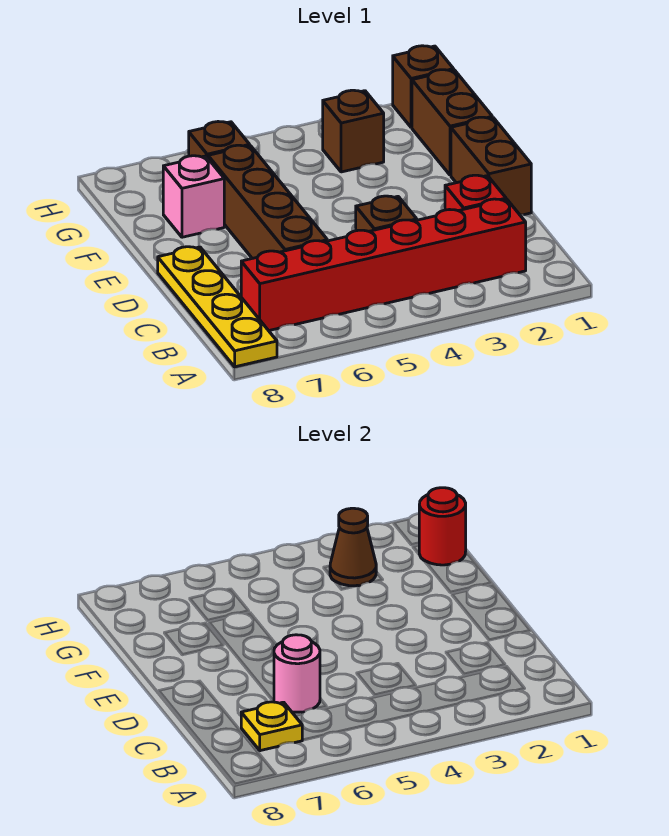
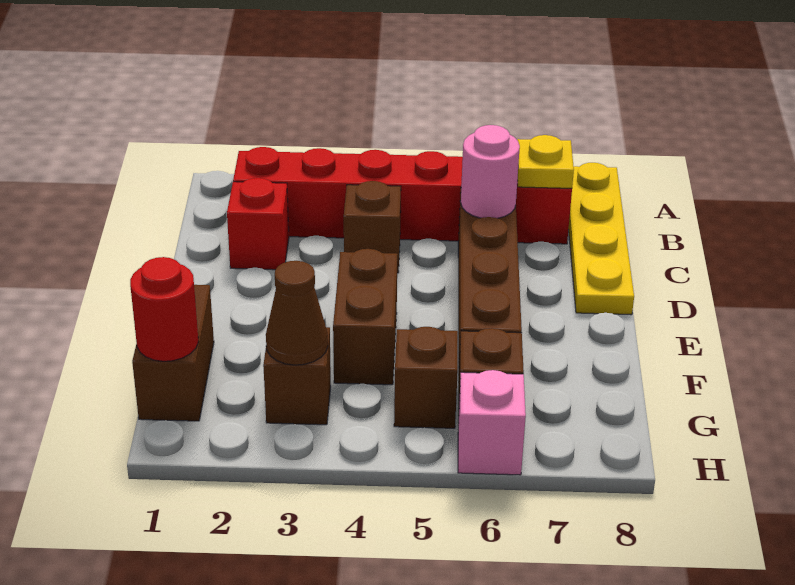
brown 1x2 brick [451,117,531,215] -> brown 1x2 brick moved to [333,249,398,385]
pink 1x1 brick [163,156,224,237] -> pink 1x1 brick moved to [458,370,526,475]
brown 1x1 brick [393,46,454,127] -> brown 1x1 brick moved to [394,327,458,428]

